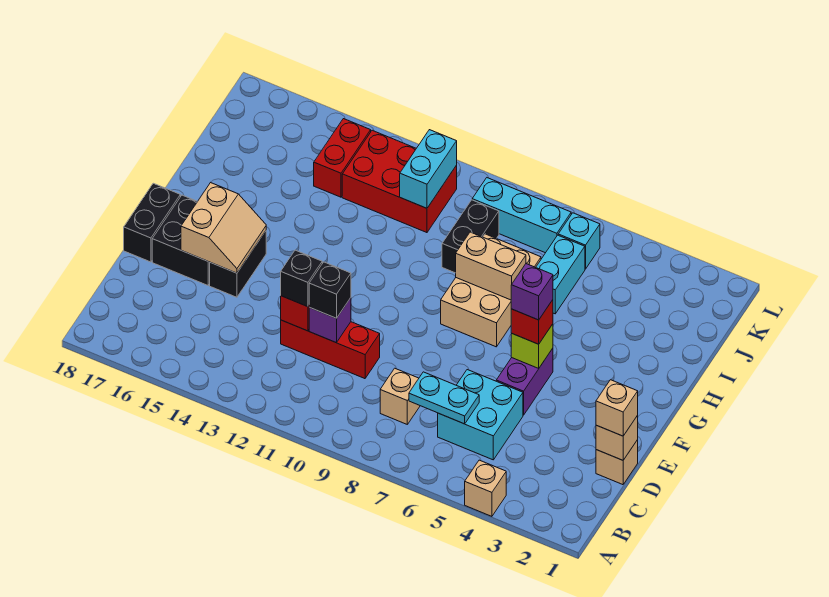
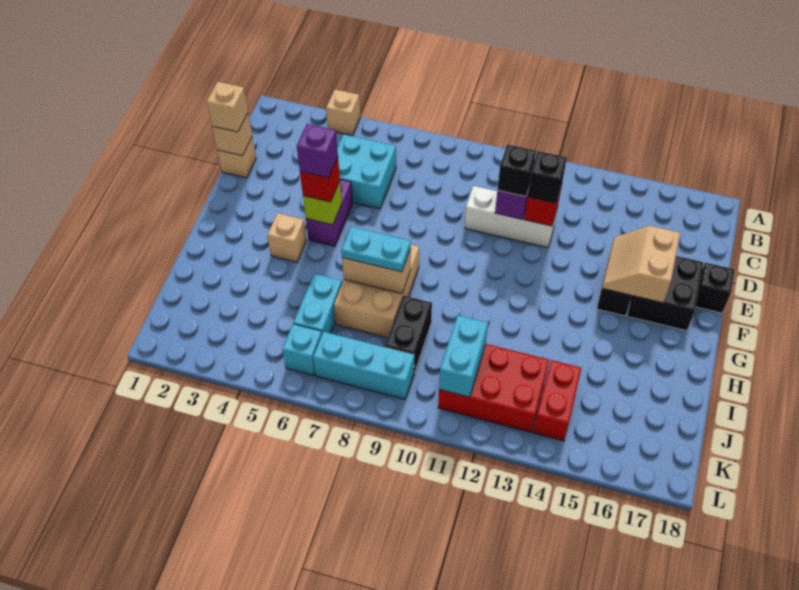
cyan 1x2 plate [409,372,479,424] -> cyan 1x2 plate moved to [341,227,411,272]
tan 1x1 brick [380,368,420,424] -> tan 1x1 brick moved to [267,213,307,262]
red 1x3 brick [281,320,380,379] -> white 1x3 brick [465,186,557,248]
black 1x2 brick [124,183,180,262] -> black 1x1 brick [696,263,735,313]

